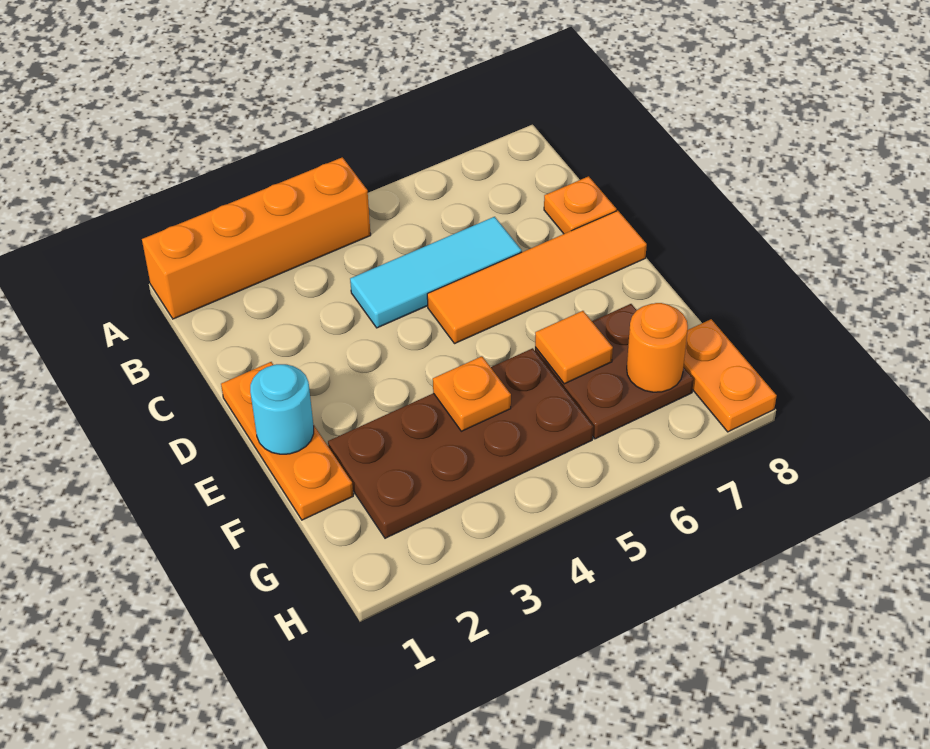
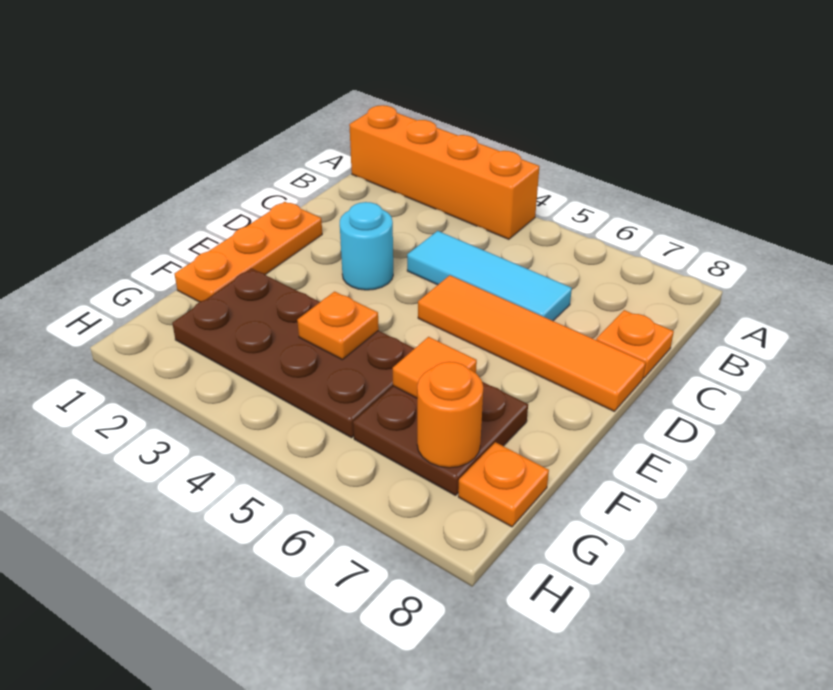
cyan 1x1 round brick [250,364,314,454] -> cyan 1x1 round brick moved to [340,202,393,290]
orange 1x2 plate [684,319,777,432] -> orange 1x1 plate [458,442,549,527]

